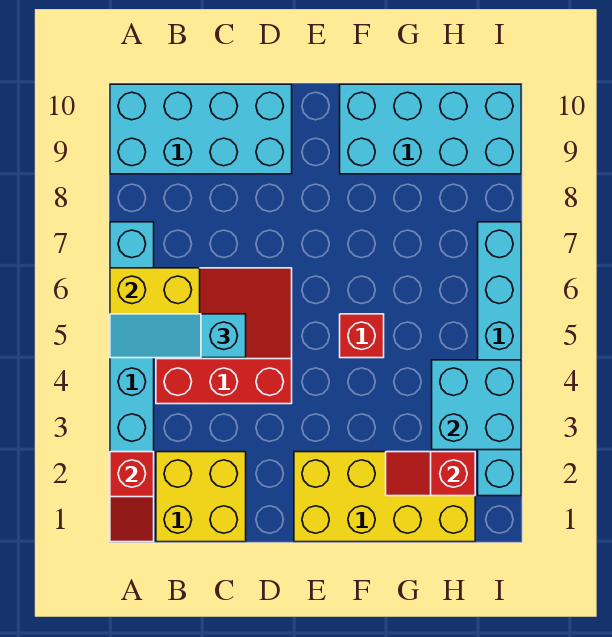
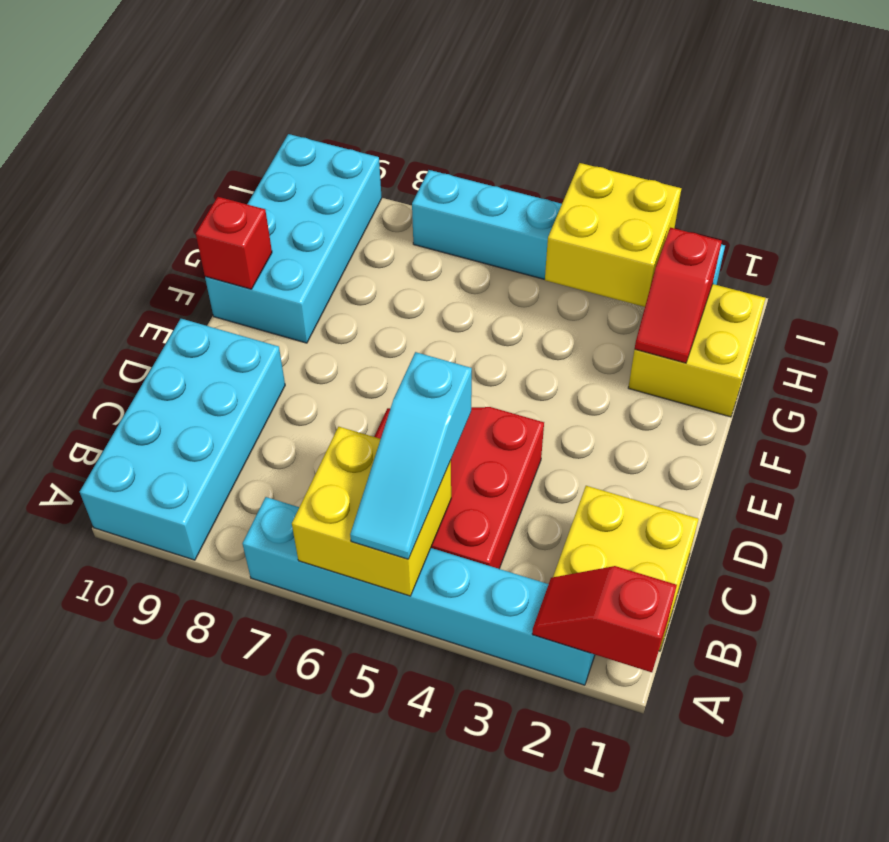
red 1x2 slope [110,452,154,542] -> red 1x2 slope turned to [532,566,677,672]
yellow 2x4 brick [294,452,475,542] -> yellow 2x2 brick [628,284,766,417]
red 1x1 brick [340,314,384,358] -> red 1x1 brick moved to [196,197,272,289]
cyan 2x2 brick [432,360,521,450] -> yellow 2x2 brick [545,163,681,307]

